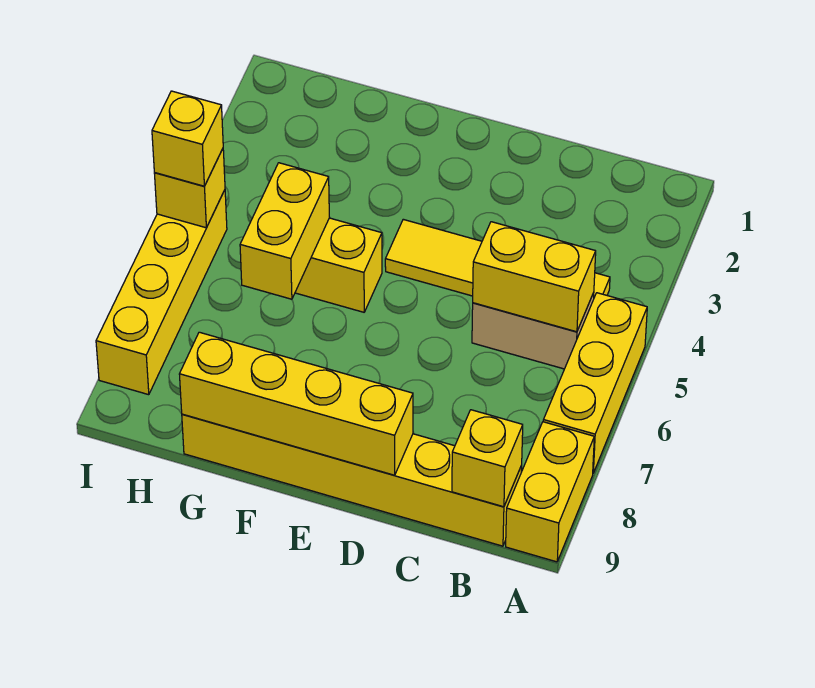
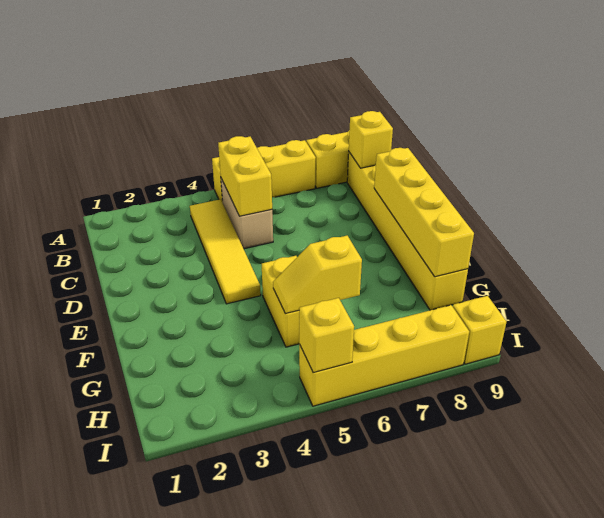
yellow 1x2 brick [240,163,329,299] -> yellow 1x2 slope [273,236,362,314]
yellow 1x1 brick [152,91,223,186] -> yellow 1x1 brick moved to [453,296,506,364]

